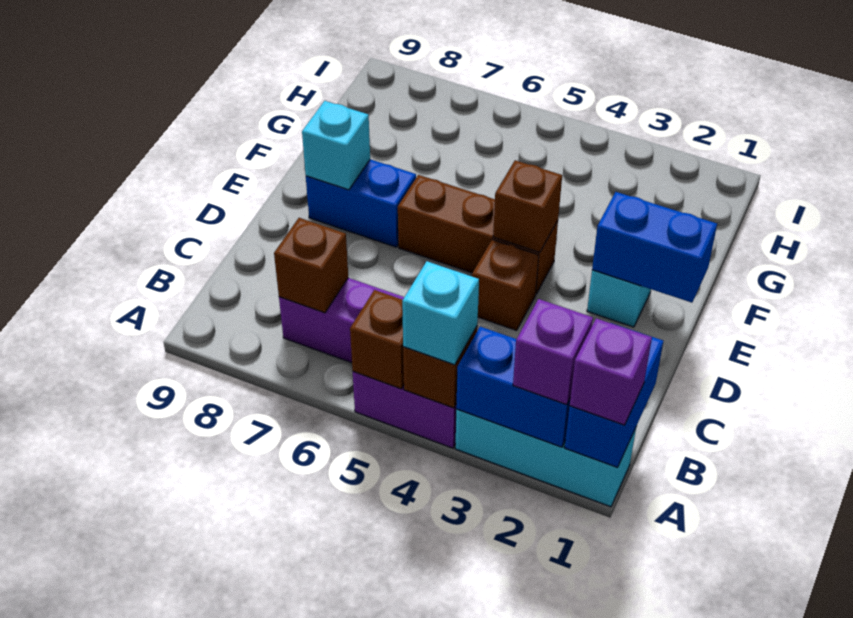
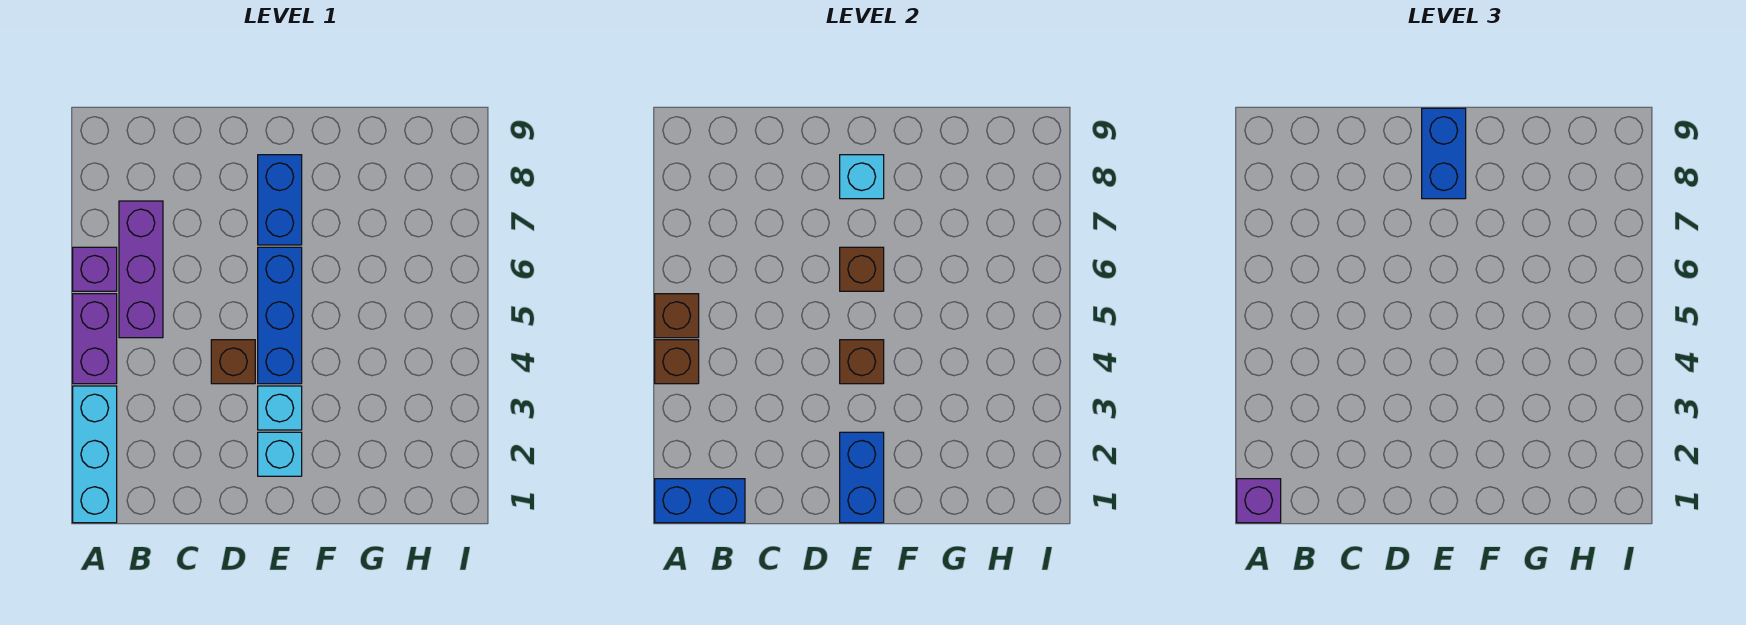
blue 1x2 brick [456,327,570,447] -> blue 1x2 brick moved to [1422,108,1466,199]
purple 1x1 brick [513,299,593,405] -> purple 1x1 brick moved to [73,247,117,291]
cyan 1x1 brick [402,261,479,365] -> cyan 1x1 brick moved to [258,386,302,430]
brown 1x1 brick [274,218,348,313] -> brown 1x1 brick moved to [840,247,884,291]
brown 1x3 brick [398,175,558,294] -> blue 1x3 brick [258,247,302,384]

